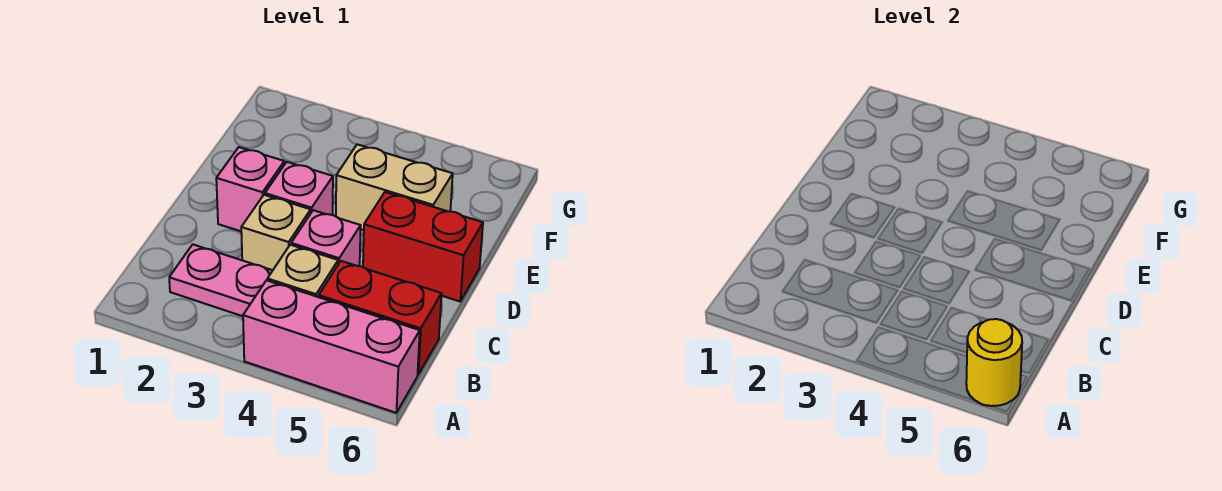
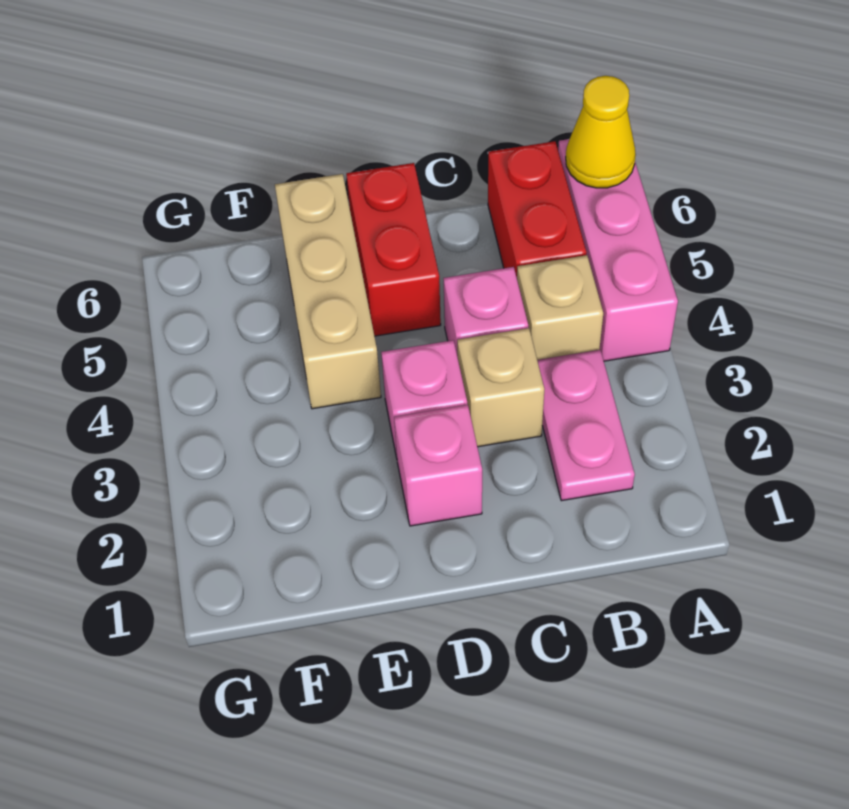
yellow 1x1 round brick [966,319,1022,406] -> yellow 1x1 cone [566,76,636,188]
tan 1x2 brick [336,144,453,230] -> tan 1x3 brick [275,174,381,409]

